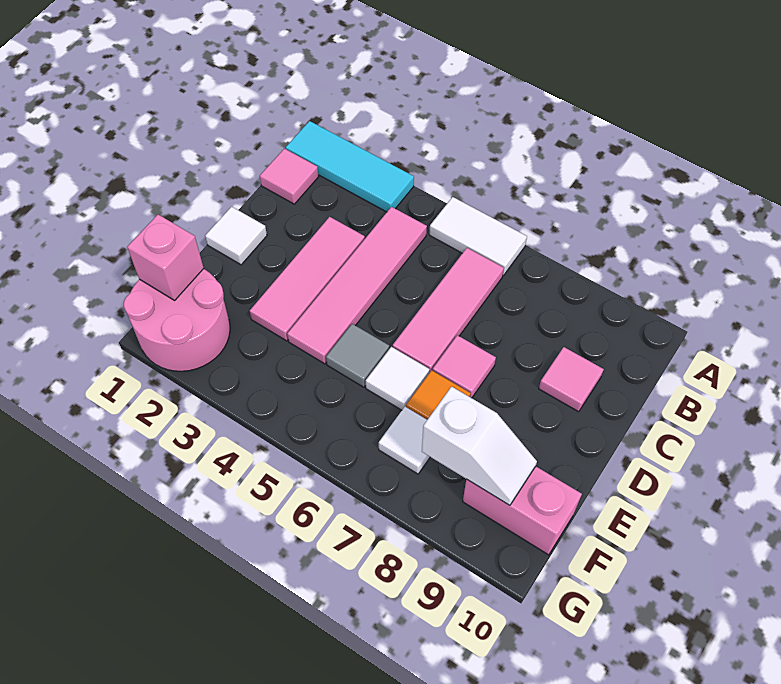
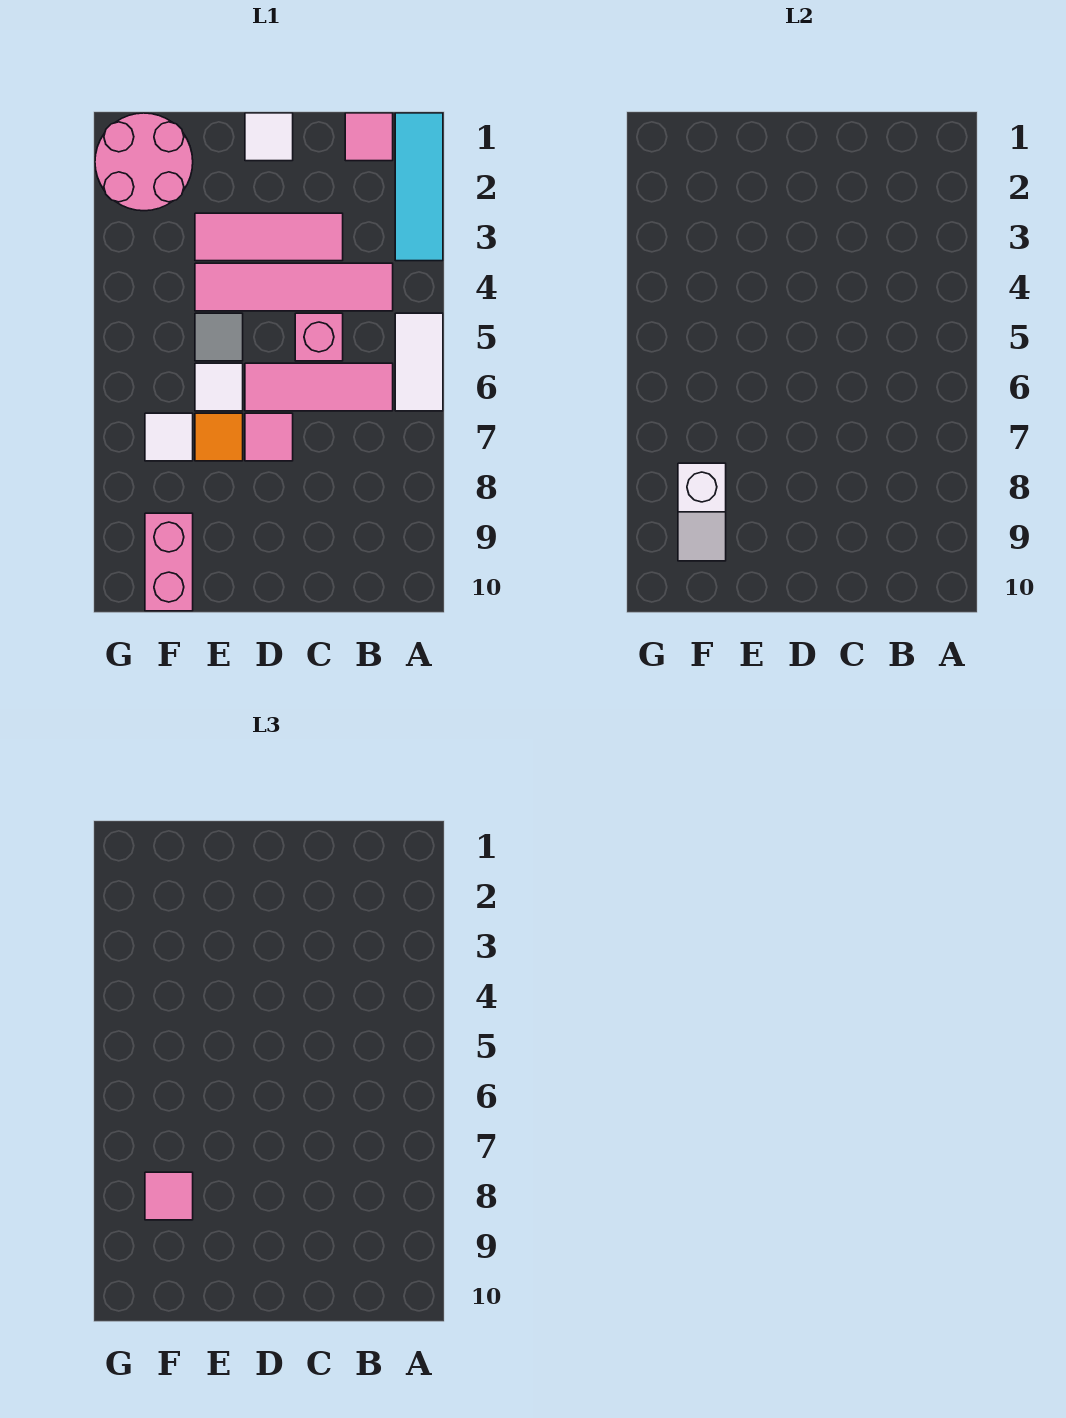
pink 1x1 tile [539,347,604,412] -> pink 1x1 tile moved to [145,1172,193,1220]
pink 1x1 brick [127,215,204,300] -> pink 1x1 brick moved to [295,313,343,361]

